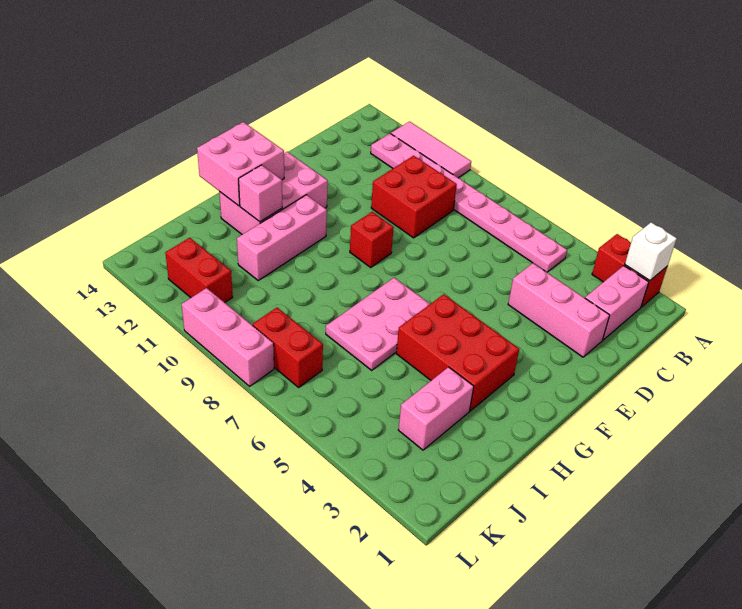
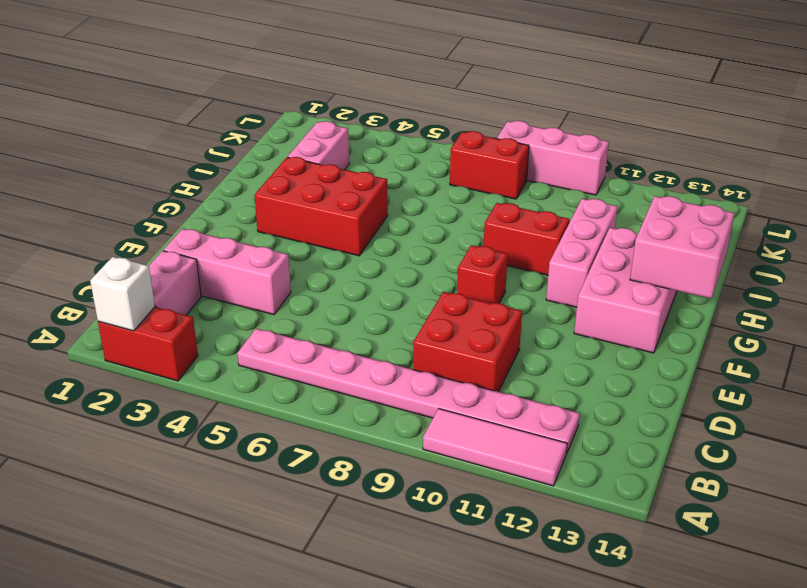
pink 2x3 plate [326,278,430,370] -> none
pink 1x1 brick [239,165,282,222] -> none
red 1x2 brick [165,238,233,303] -> red 1x2 brick moved to [484,203,569,275]

